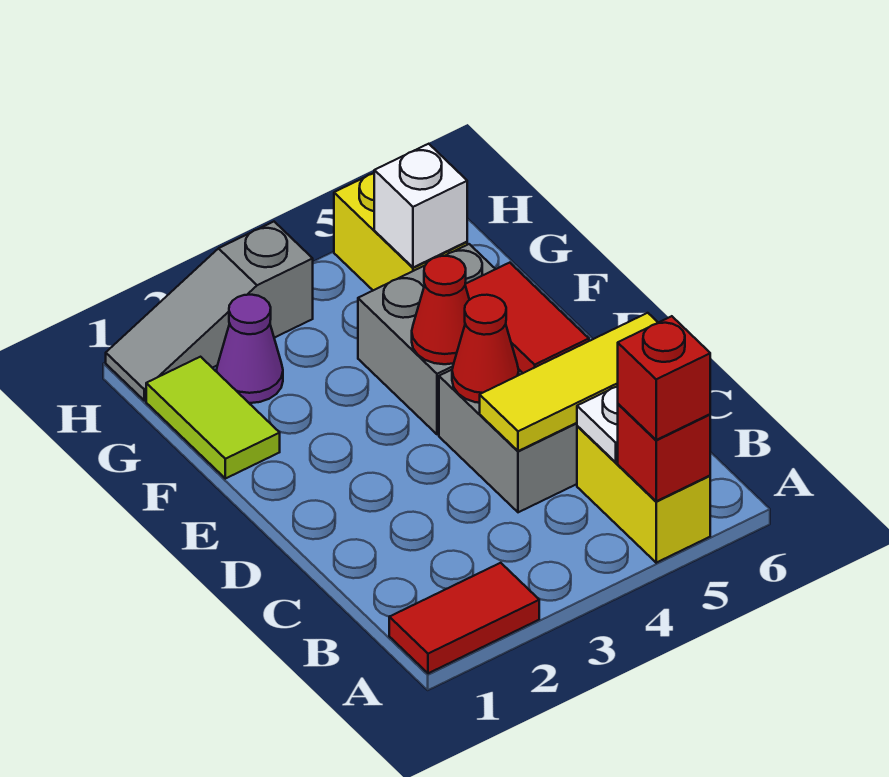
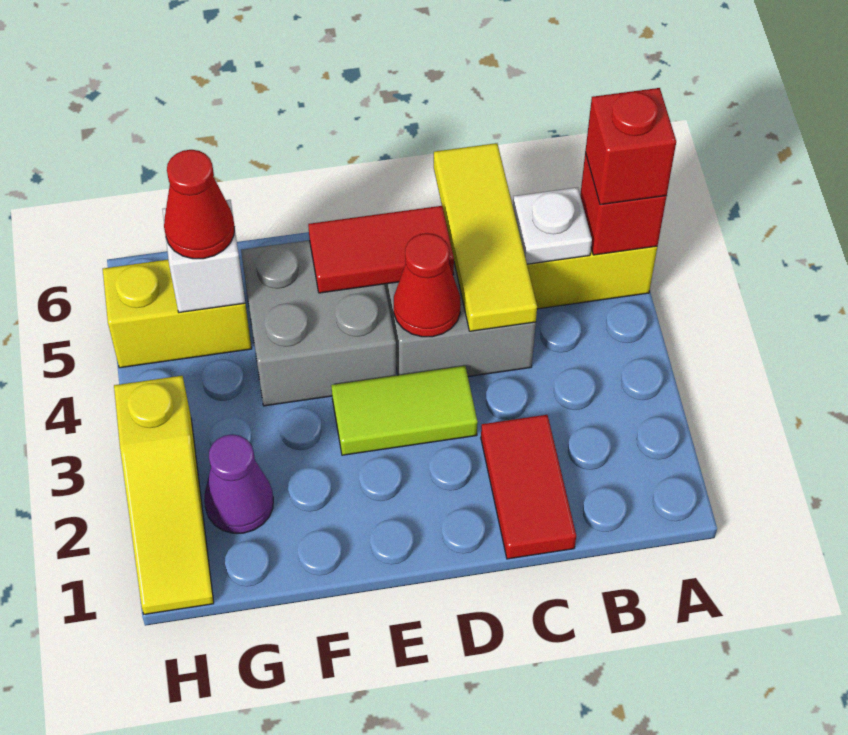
red 1x2 tile [389,563,539,673] -> red 1x2 tile moved to [481,415,576,559]
red 1x1 cone [412,256,469,364] -> red 1x1 cone moved to [164,150,235,259]
lime 1x2 tile [146,357,280,479] -> lime 1x2 tile moved to [331,366,478,455]
grey 1x3 slope [106,222,313,401] -> yellow 1x3 slope [114,376,214,614]

